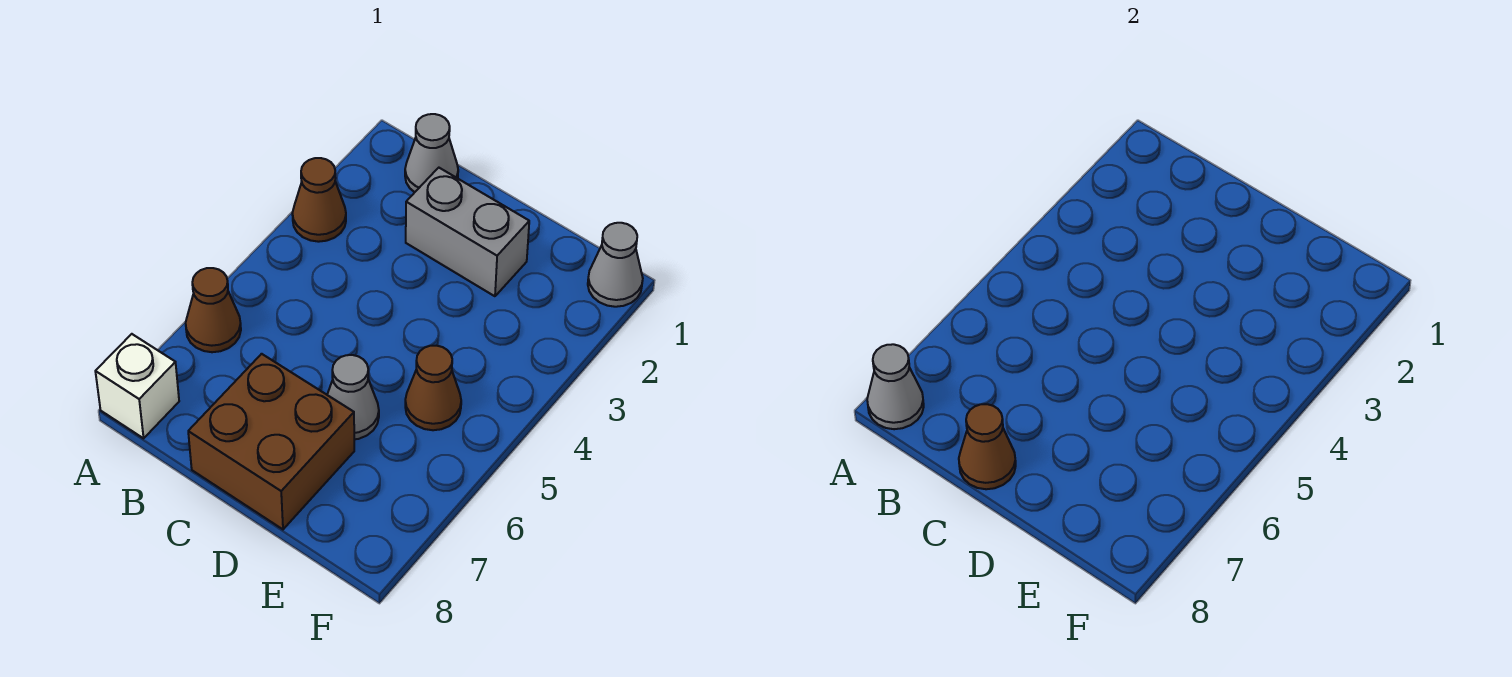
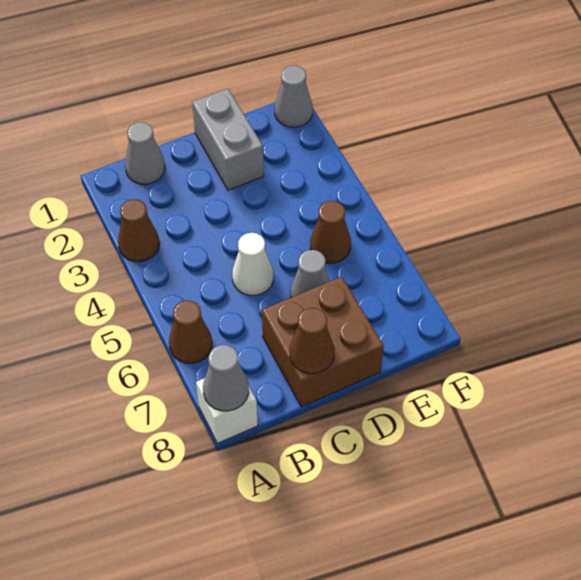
grey 1x2 brick [406,168,529,296] -> grey 1x2 brick turned to [192,89,264,190]
none -> white 1x1 cone [232,233,273,295]

